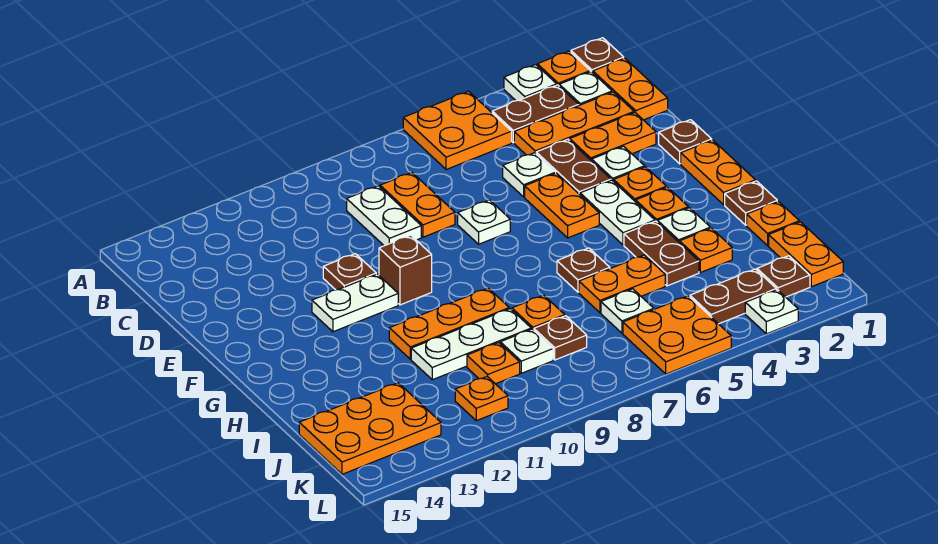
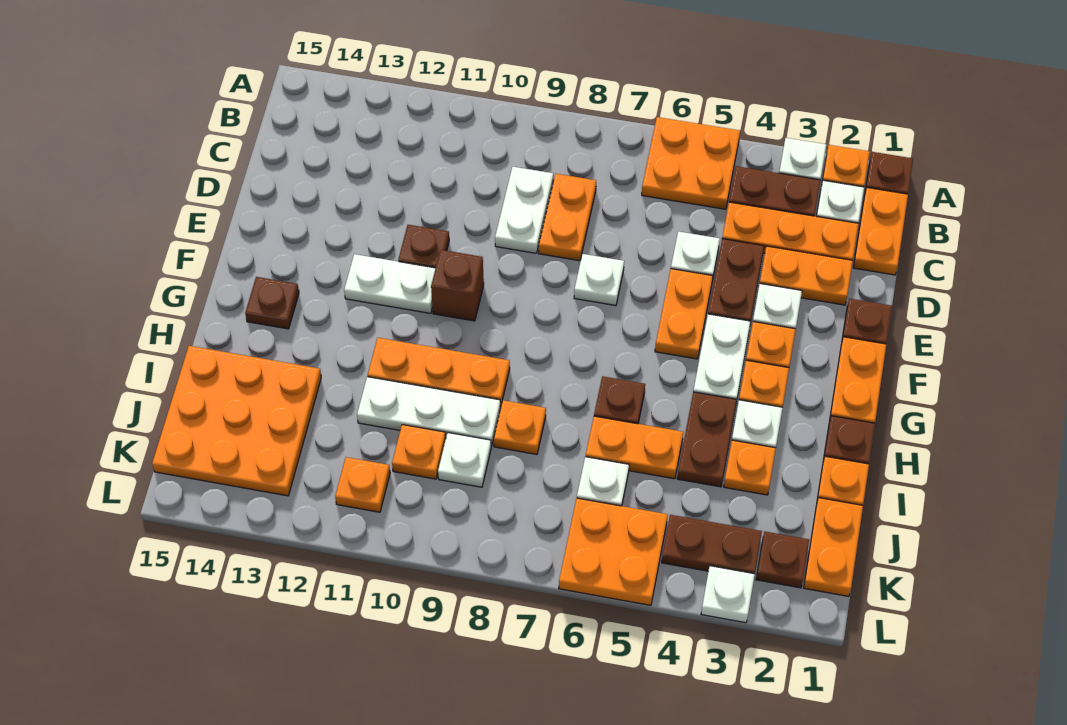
brown 1x1 plate [534,316,587,360] -> brown 1x1 plate moved to [245,277,299,329]
orange 2x3 plate [299,383,441,474] -> orange 3x3 plate [152,346,321,496]

